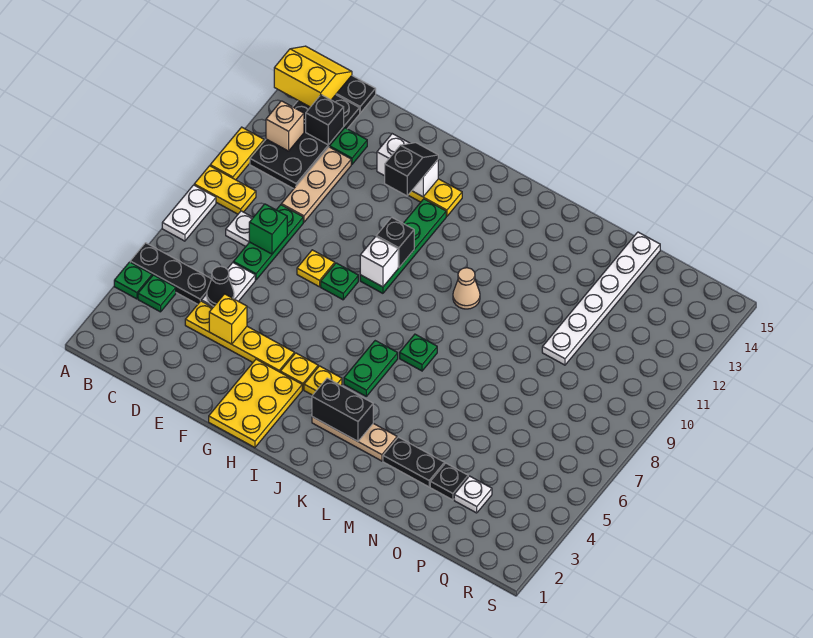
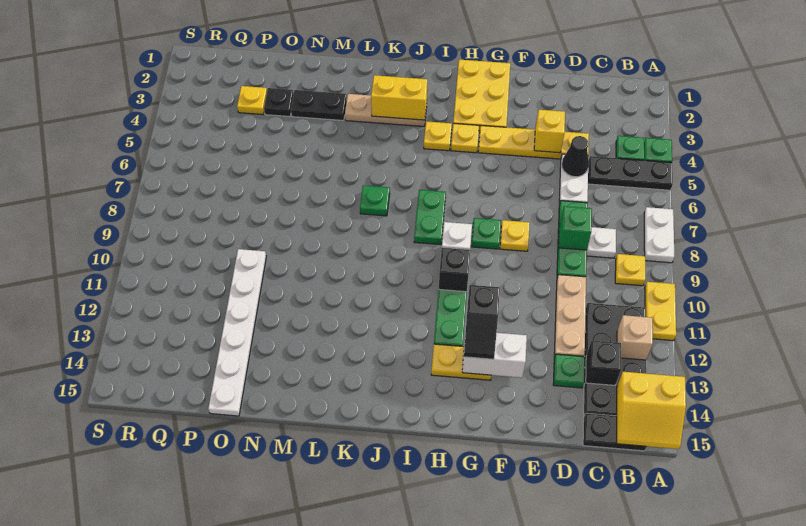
yellow 1x2 plate [194,166,256,214] -> yellow 1x1 plate [615,254,645,286]
black 1x2 brick [312,378,373,441] -> yellow 1x2 brick [371,75,427,120]
green 1x2 plate [344,341,398,396] -> green 1x2 plate moved to [414,190,446,245]
tan 1x1 cone [453,268,480,309] -> none
white 1x1 plate [454,476,492,513] -> yellow 1x1 plate [237,86,267,115]

